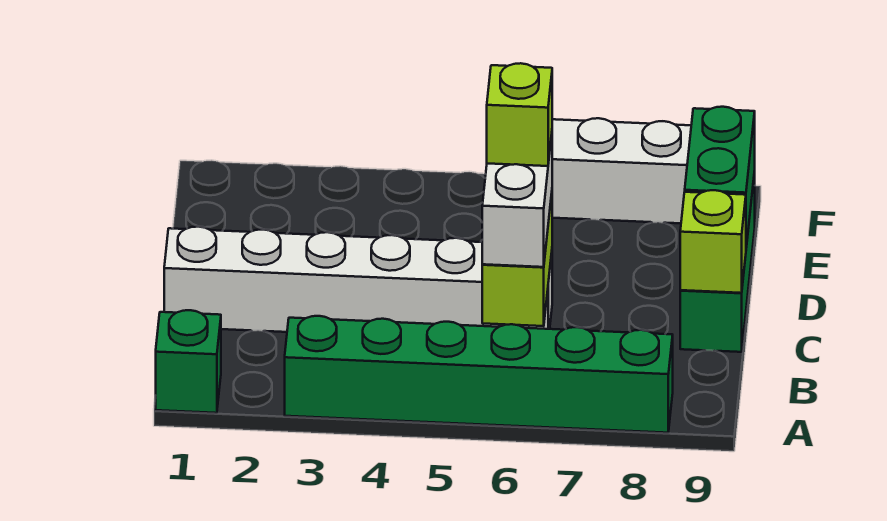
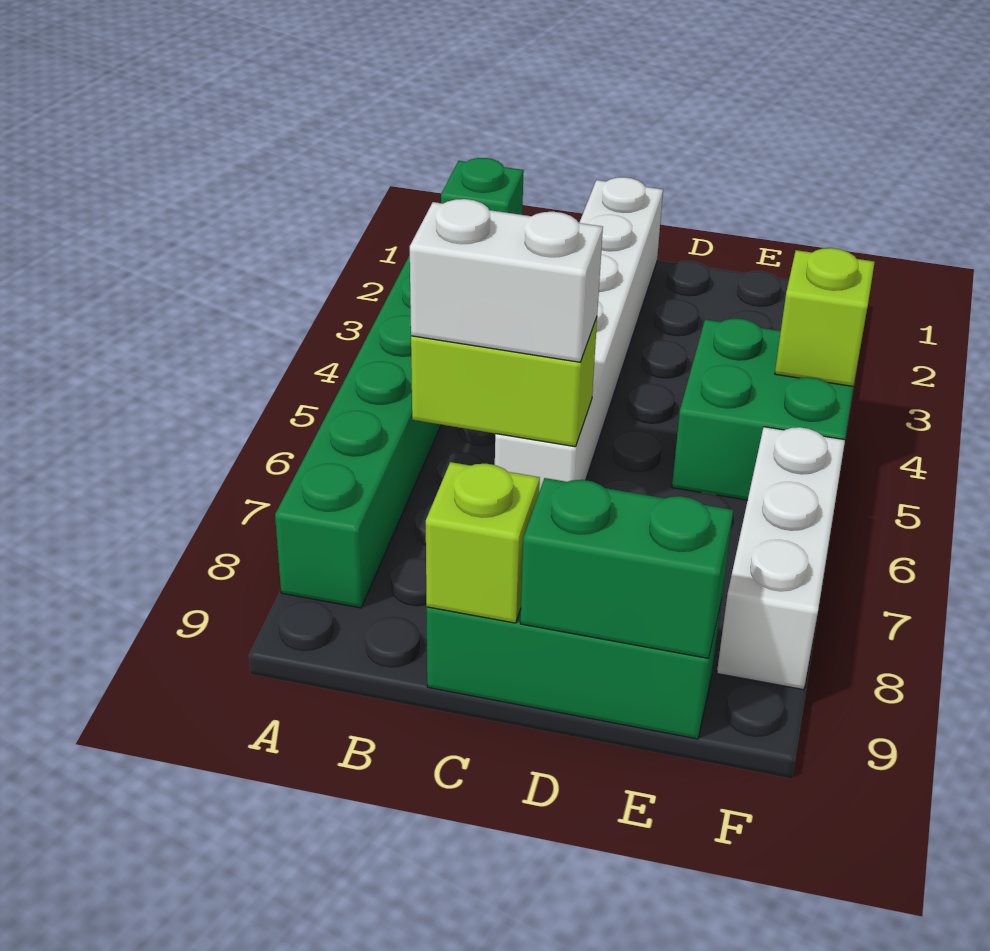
lime 1x1 brick [487,63,552,166] -> lime 1x1 brick moved to [775,248,875,386]
none -> green 2x2 brick [672,319,853,500]

